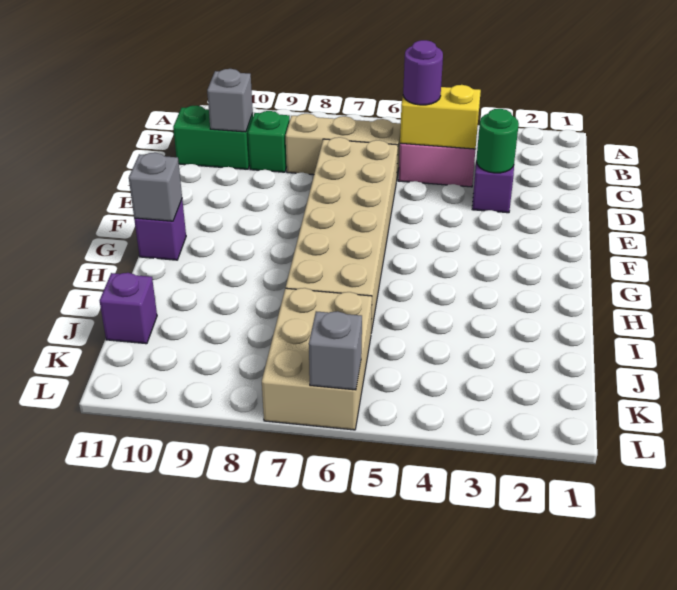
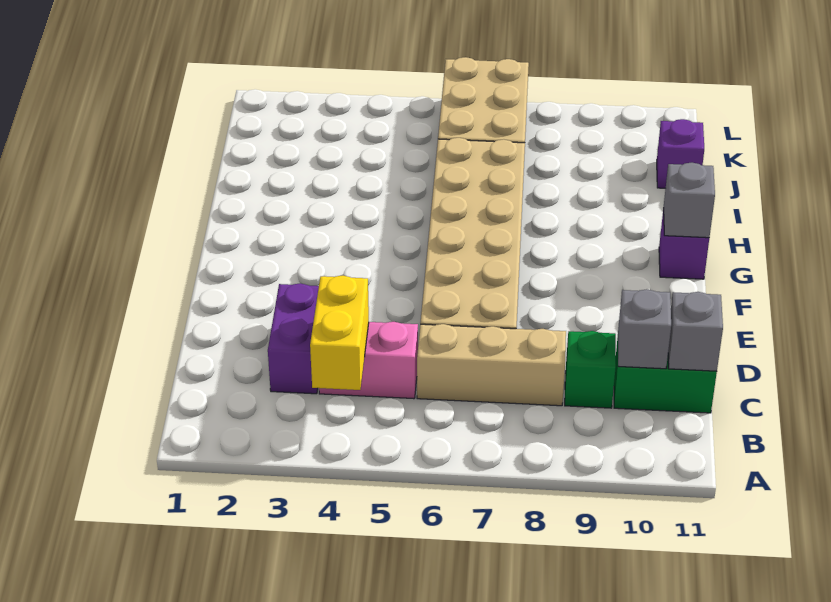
yellow 1x2 brick [400,85,481,149] -> yellow 1x2 brick turned to [310,275,369,390]
purple 1x1 round brick [403,40,443,105] -> none
green 1x1 round brick [476,109,519,173] -> none
grey 1x1 brick [309,311,362,390] -> grey 1x1 brick moved to [668,292,723,371]

